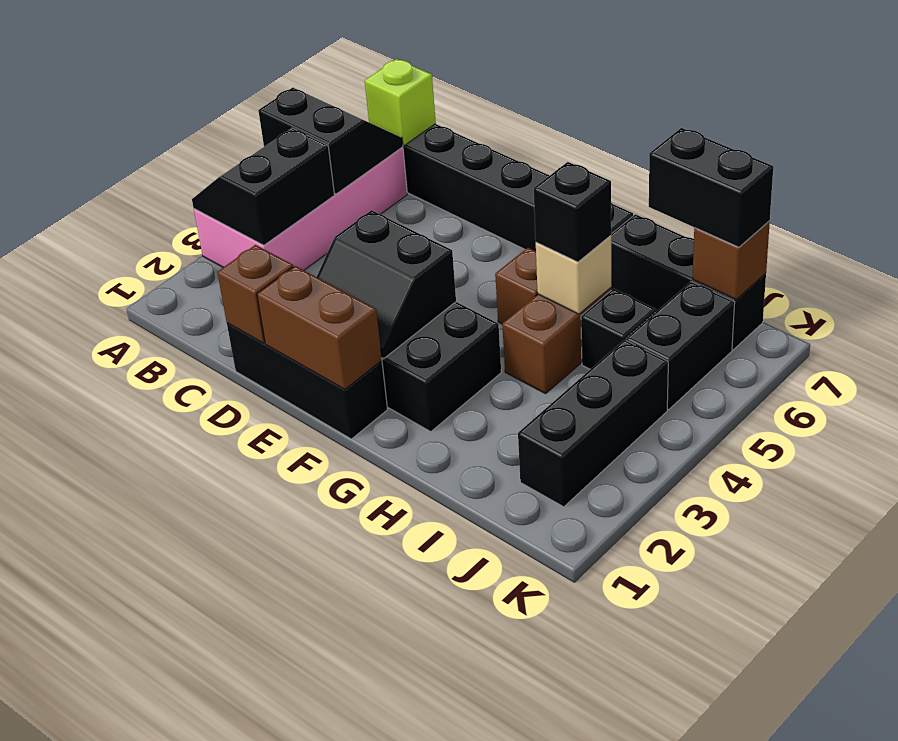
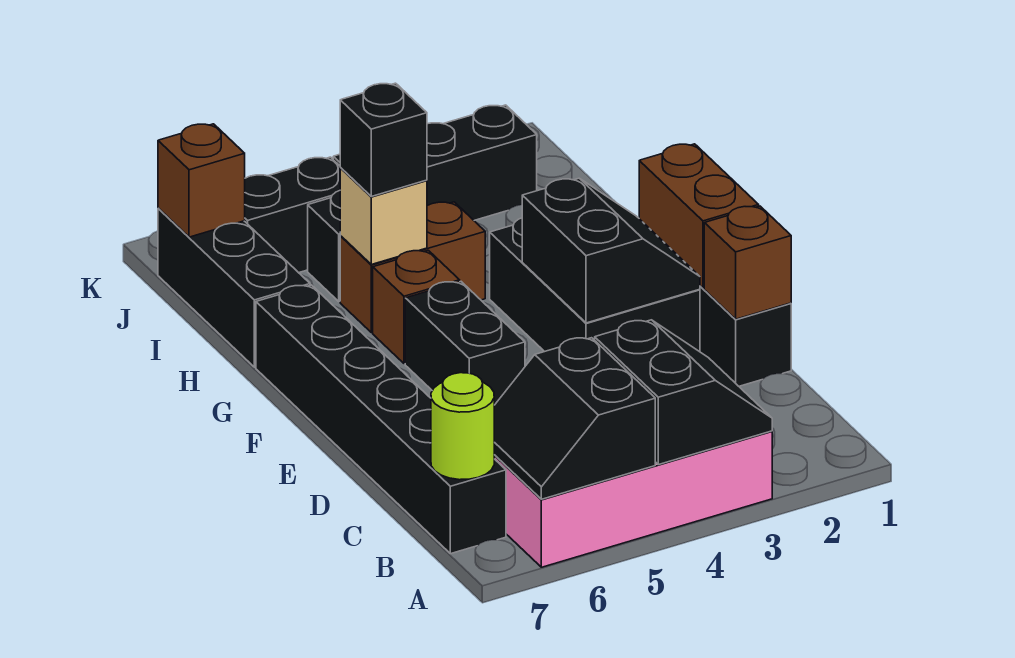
black 2x2 slope [192,128,334,245] -> black 2x2 slope turned to [595,320,772,465]
lime 1x1 brick [365,59,436,145] -> lime 1x1 round brick [431,373,494,480]
black 1x2 brick [649,128,773,247] -> black 1x2 brick moved to [405,282,525,405]

